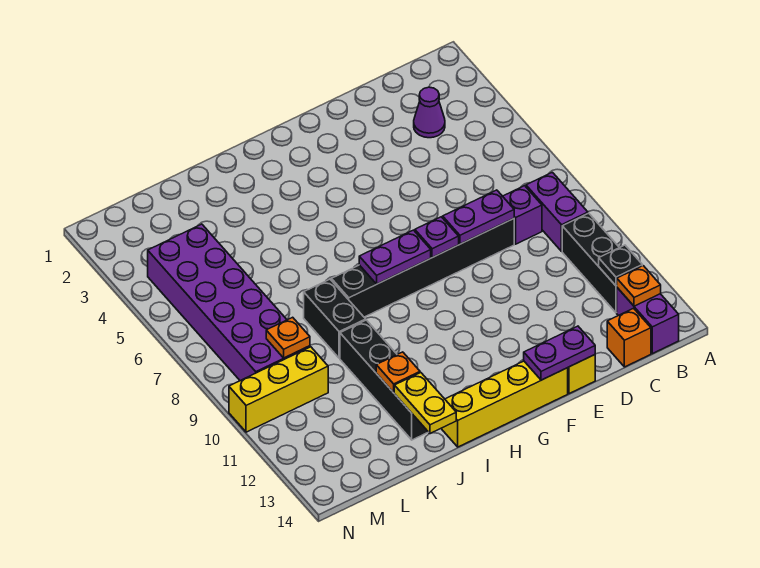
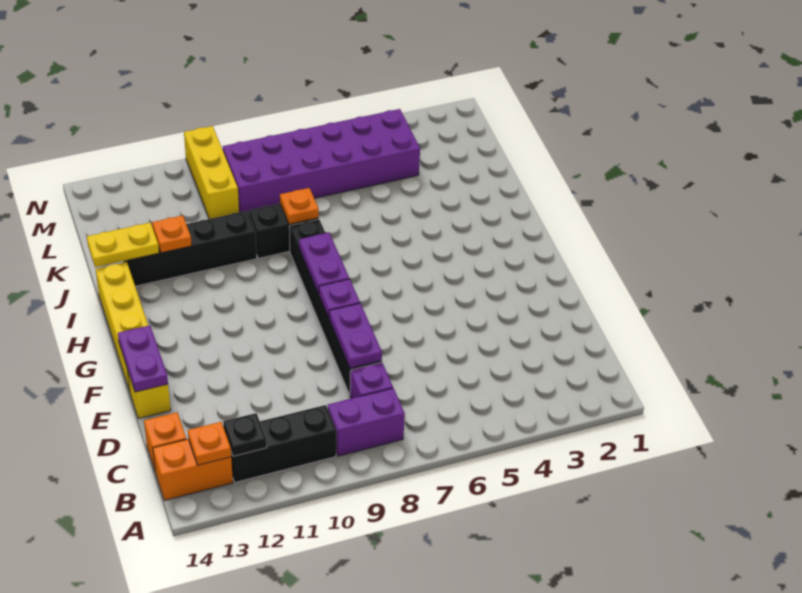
purple 1x2 brick [617,288,679,354] -> orange 1x2 brick [153,439,233,501]
purple 1x1 cone [414,87,445,138] -> none
orange 1x1 plate [266,317,310,358] -> orange 1x1 plate moved to [280,188,319,224]

